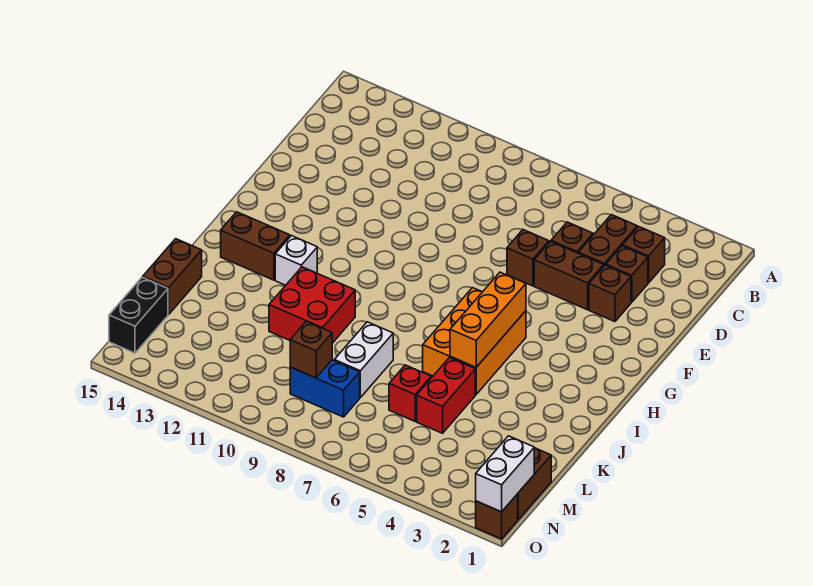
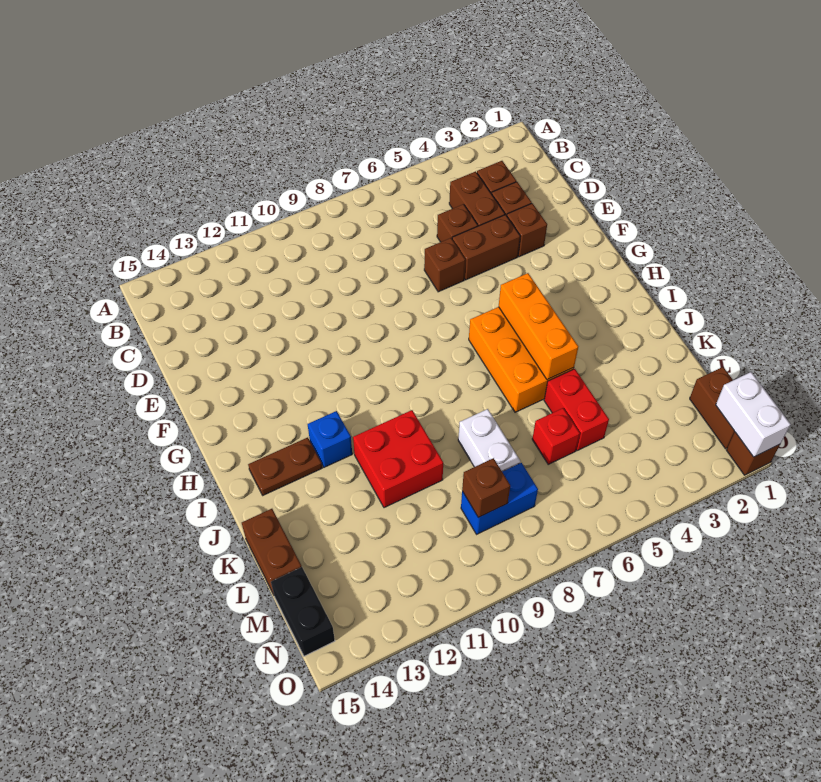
white 1x1 brick [275,236,317,285] -> blue 1x1 brick [308,411,352,467]
brown 1x2 brick [221,212,290,280] -> brown 1x2 plate [248,437,322,495]

